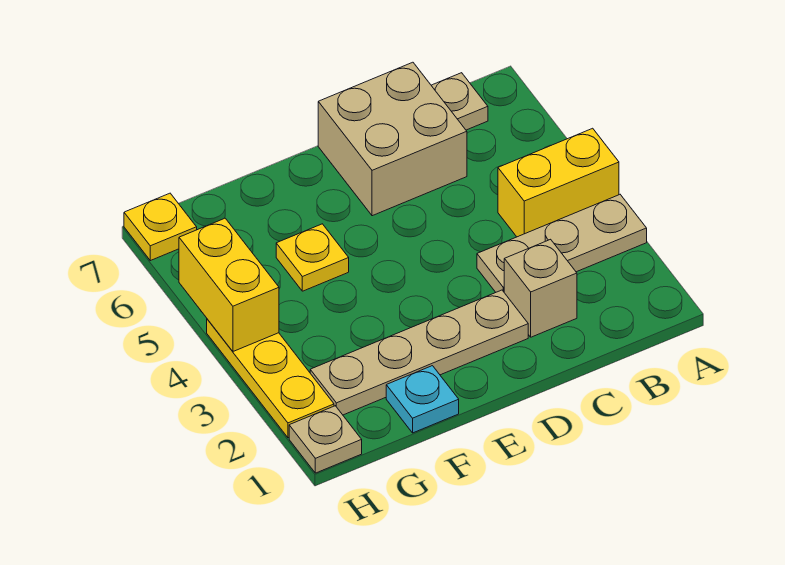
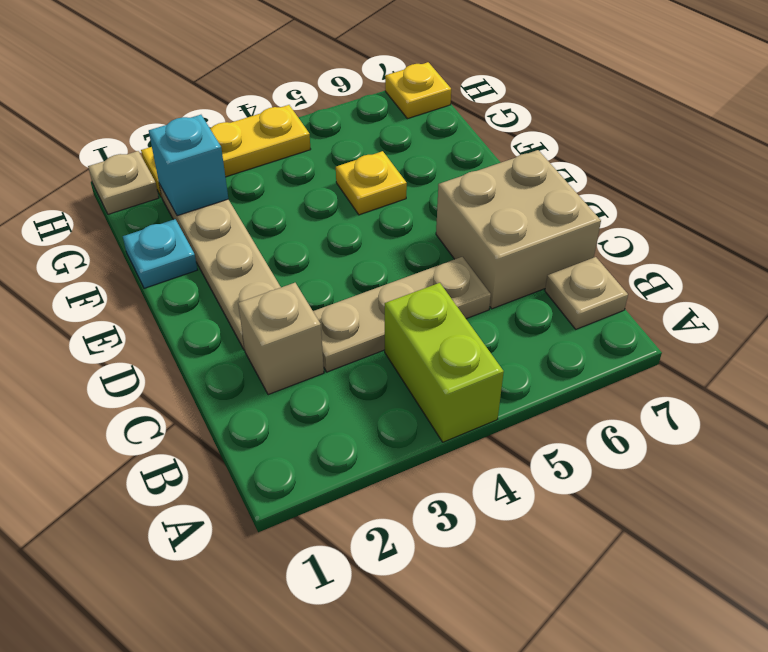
tan 1x3 plate [477,195,647,292] -> tan 1x3 plate turned to [313,257,491,372]
yellow 1x2 brick [498,128,619,237] -> lime 1x2 brick [385,283,504,442]
none -> cyan 1x1 brick [149,115,228,216]
yellow 1x2 brick [179,218,279,351] -> none

